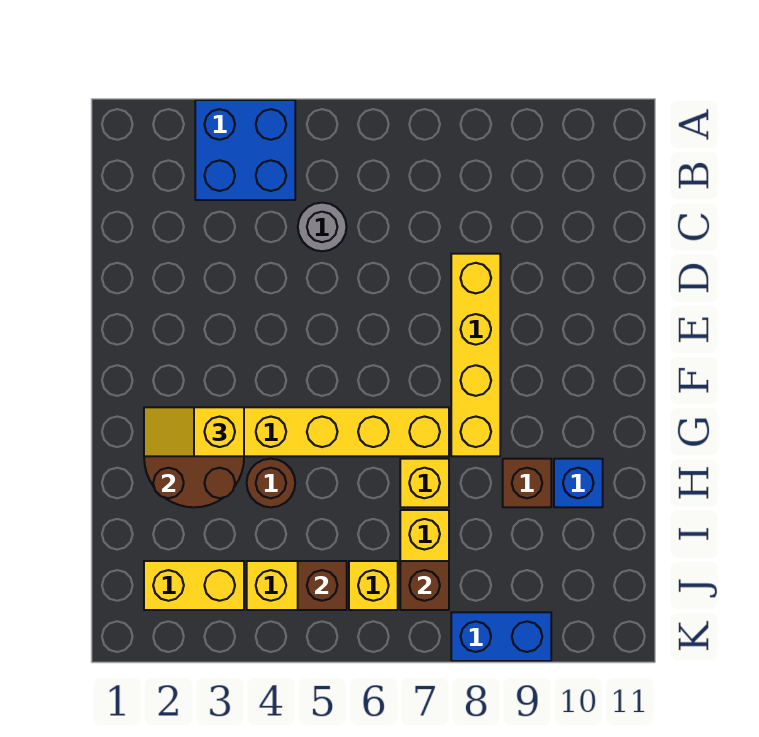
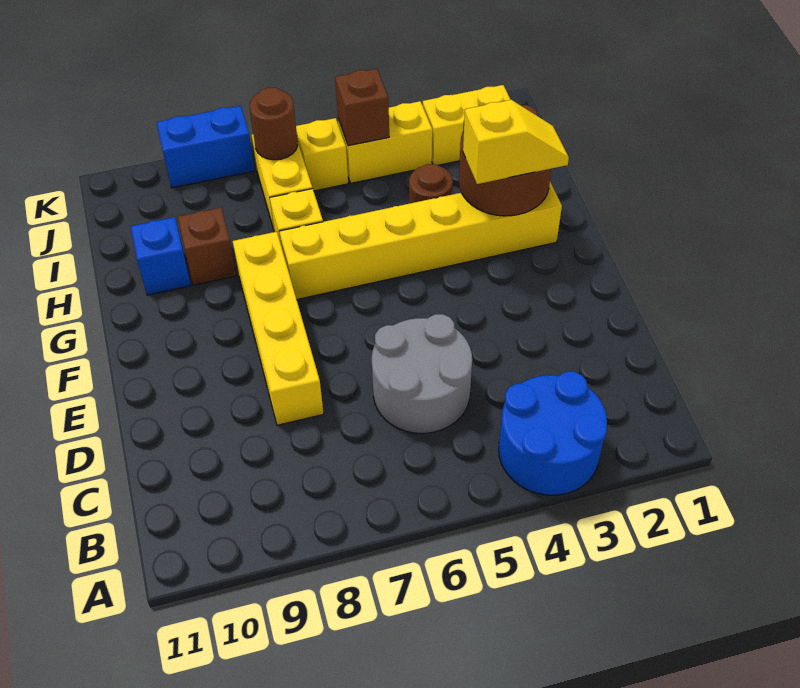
blue 2x2 brick [195,100,295,200] -> blue 2x2 round brick [499,372,607,495]
grey 1x1 round brick [298,203,346,251] -> grey 2x2 round brick [372,314,472,434]
brown 1x1 brick [400,561,449,610] -> brown 1x1 round brick [249,88,298,160]

